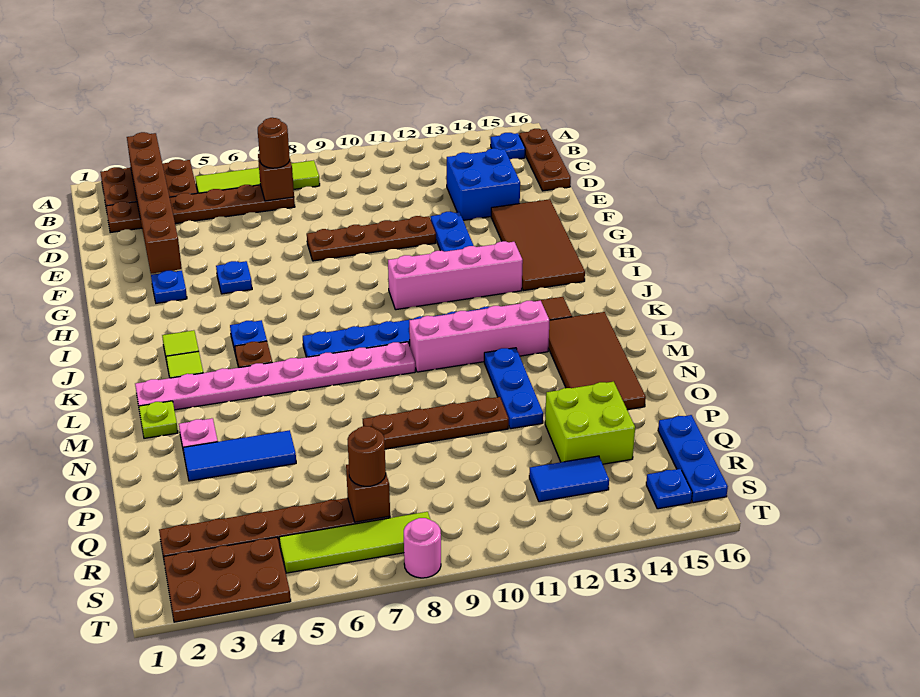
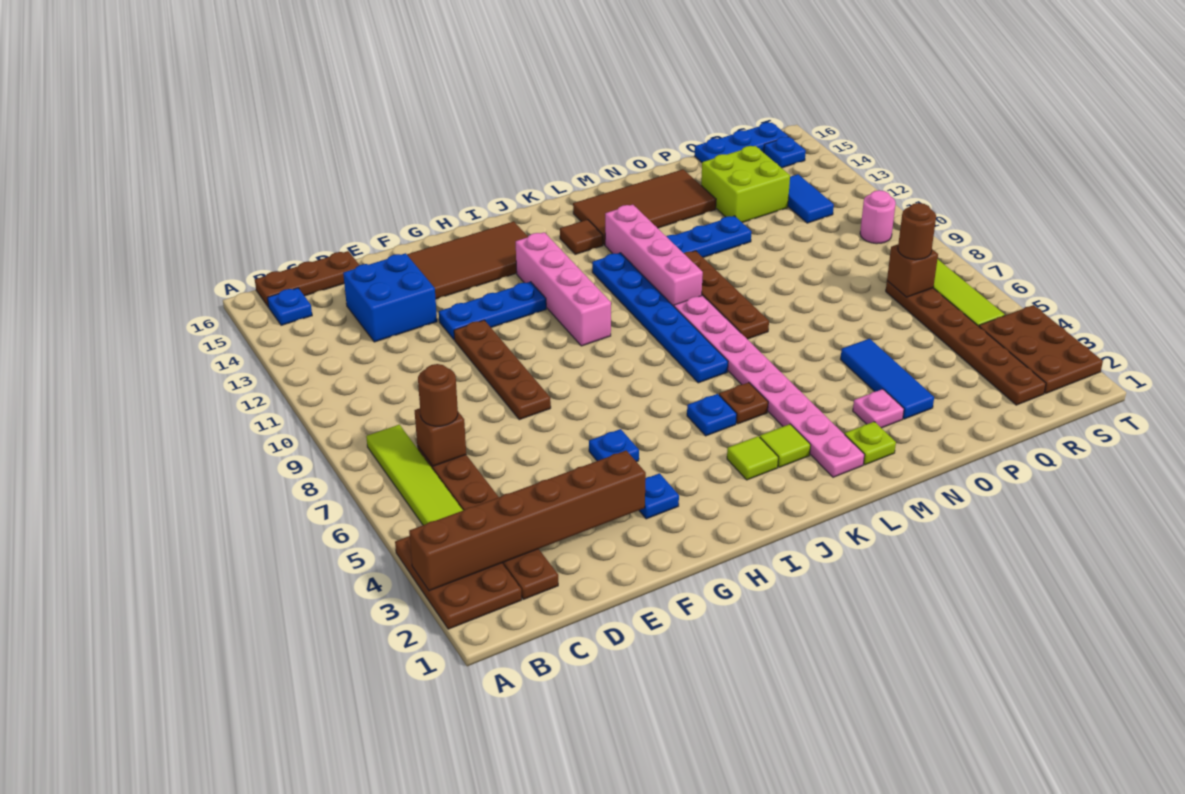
brown 1x4 plate [363,397,509,449] -> brown 1x4 plate moved to [684,251,769,339]
pink 1x1 round brick [404,518,441,578] -> pink 1x1 round brick moved to [860,190,896,244]

